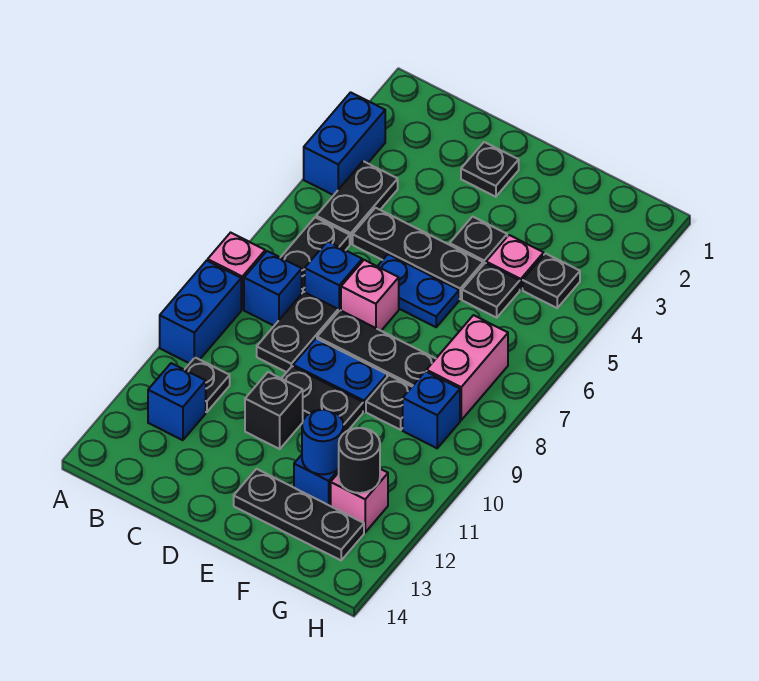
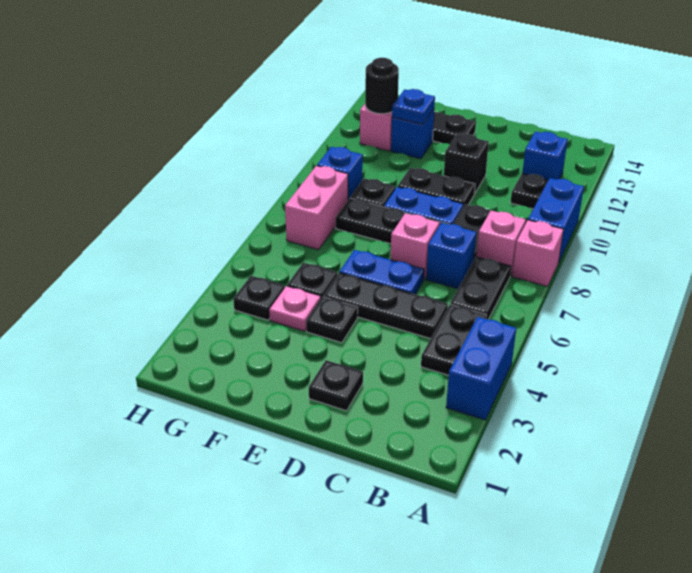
blue 1x1 brick [244,251,302,326] -> pink 1x1 brick [476,211,526,276]
blue 1x1 round brick [302,409,344,475] -> blue 1x1 plate [392,89,435,124]

